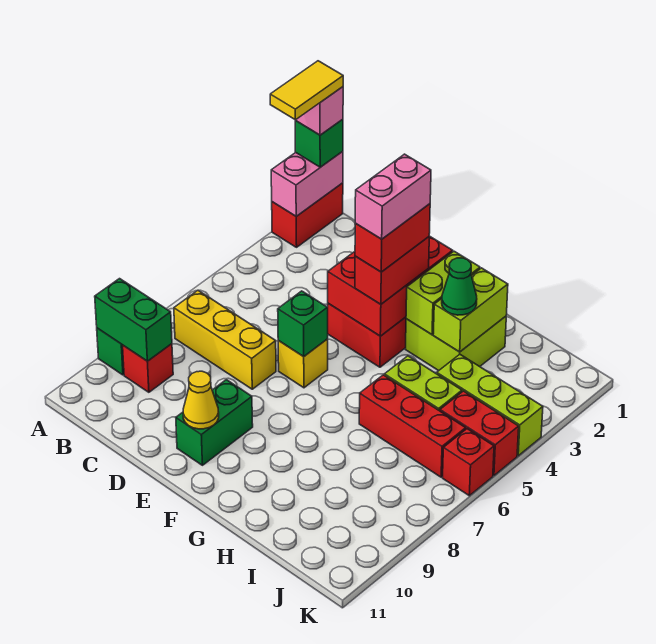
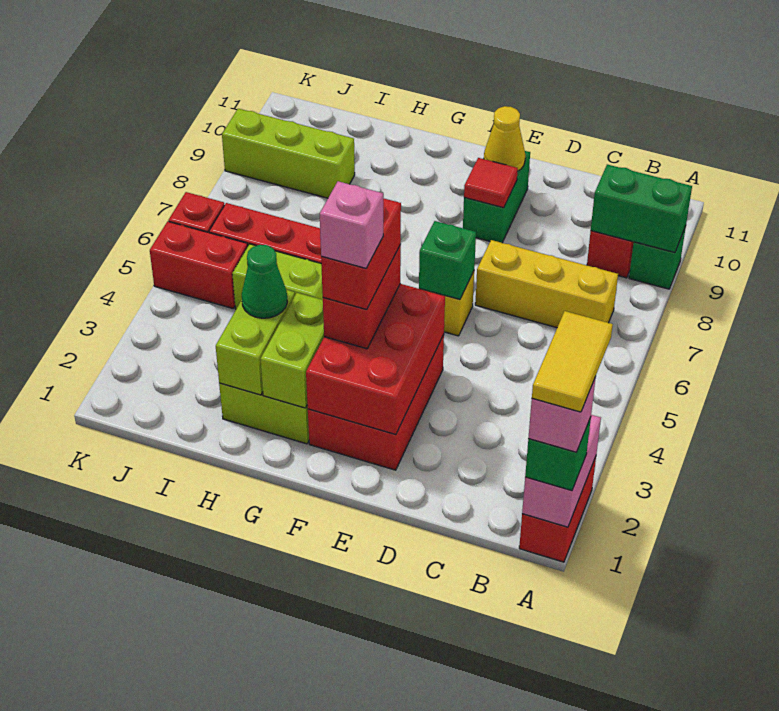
none -> red 1x1 tile [464,158,518,208]
pink 1x2 brick [355,154,431,239] -> pink 1x1 brick [320,181,383,268]
lime 1x3 brick [437,354,543,456] -> lime 1x3 brick moved to [222,109,355,198]

